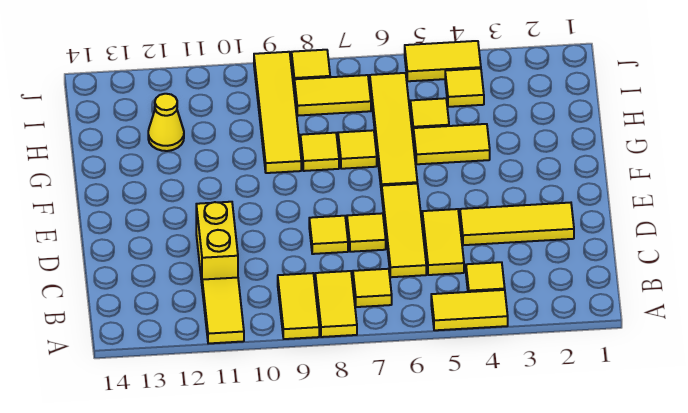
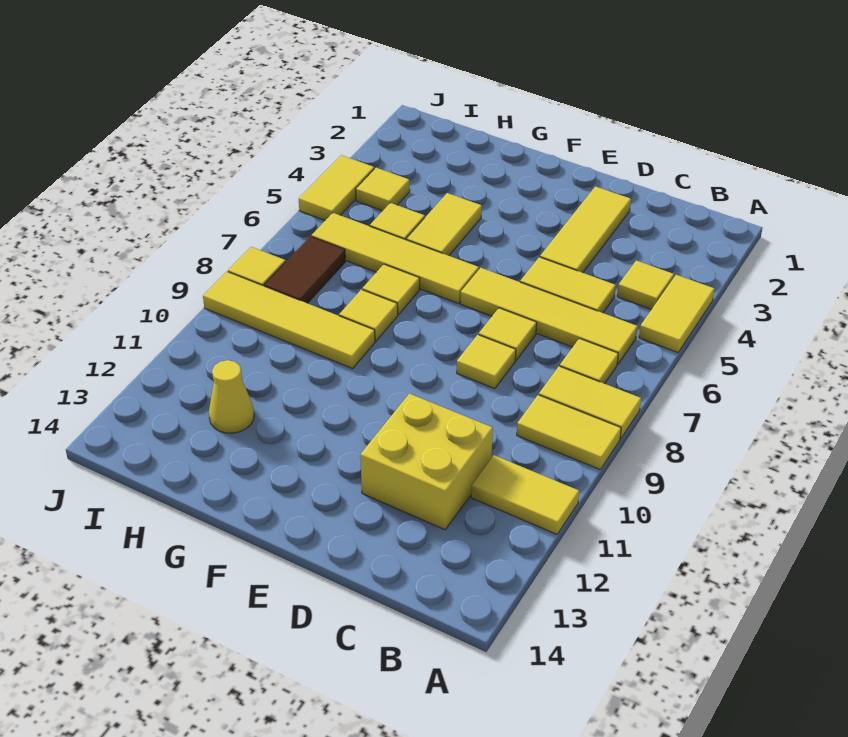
yellow 1x3 tile [382,184,426,277] -> yellow 1x4 tile [461,268,638,364]
yellow 1x2 brick [196,202,238,282] -> yellow 2x2 brick [360,394,493,530]
yellow 1x2 tile [294,75,371,116] -> brown 1x2 tile [264,236,345,303]

